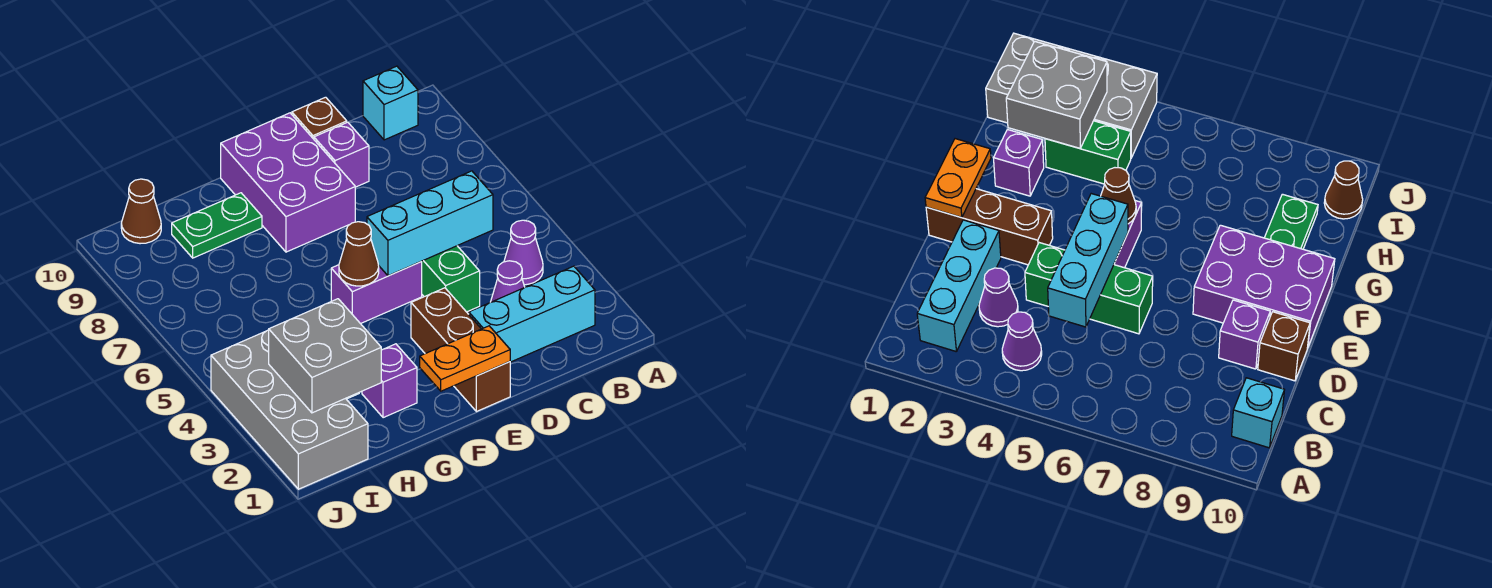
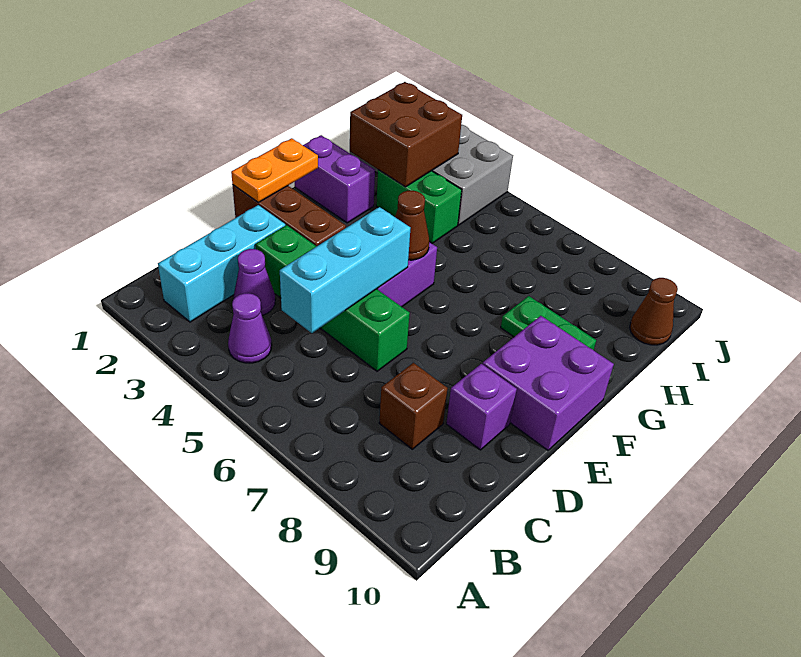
cyan 1x1 brick [363,66,418,140] -> none
green 1x3 brick [421,246,480,312] -> green 1x4 brick [256,225,410,371]
brown 1x1 brick [292,97,347,139] -> brown 1x1 brick moved to [379,363,448,449]
purple 2x3 brick [221,113,355,252] -> purple 2x2 brick [483,316,614,450]
purple 1x1 brick [362,344,417,418] -> purple 1x2 brick [295,135,375,223]
green 1x2 plate [172,193,262,258] -> green 1x2 plate turned to [501,296,596,350]
grey 2x2 brick [269,299,381,413] -> brown 2x2 brick [350,82,462,187]

